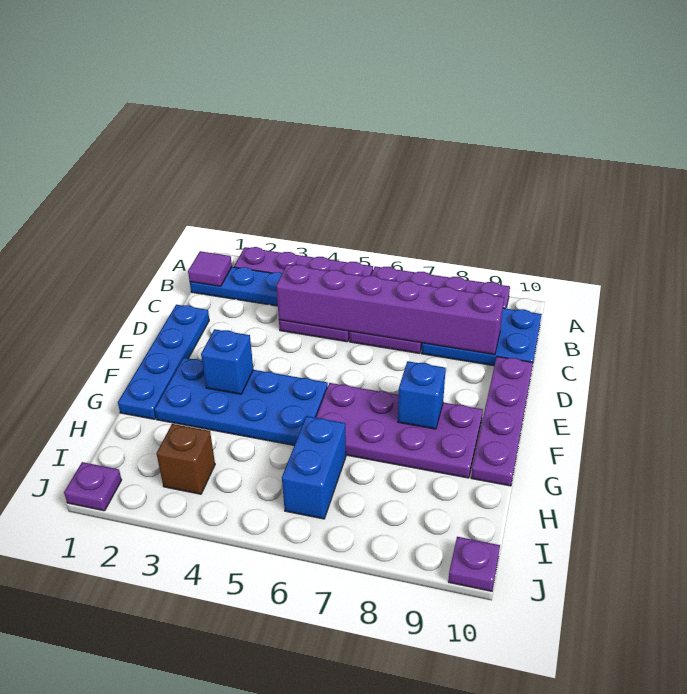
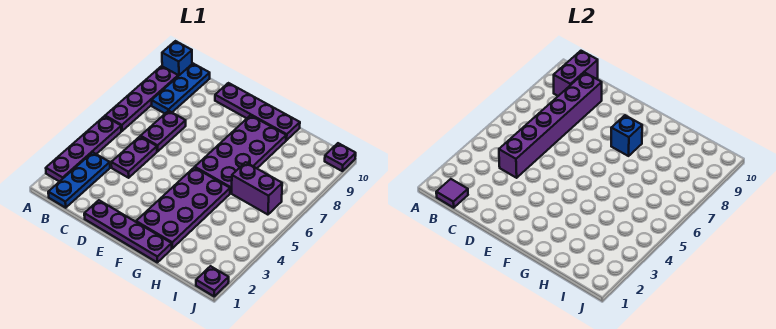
blue 2x3 plate [421,308,542,366] -> blue 1x3 plate [152,64,210,113]
none -> purple 1x2 brick [554,51,598,96]
blue 1x4 plate [118,305,209,419] -> purple 1x4 plate [84,200,172,262]
blue 2x4 plate [155,358,328,446] -> purple 2x4 plate [136,167,230,248]
blue 1x1 brick [201,329,253,394] -> blue 1x1 brick moved to [162,41,192,76]
blue 1x2 brick [282,416,346,519] -> purple 1x2 brick [232,162,282,215]
brown 1x1 brick [157,424,215,494] -> none

